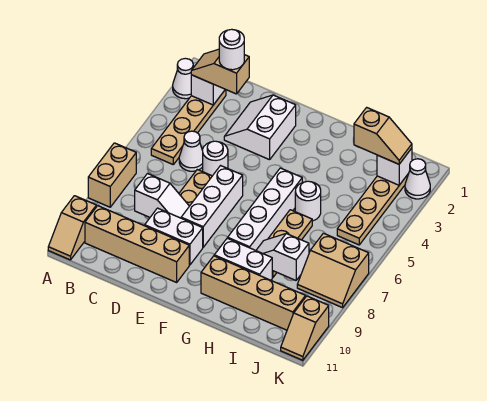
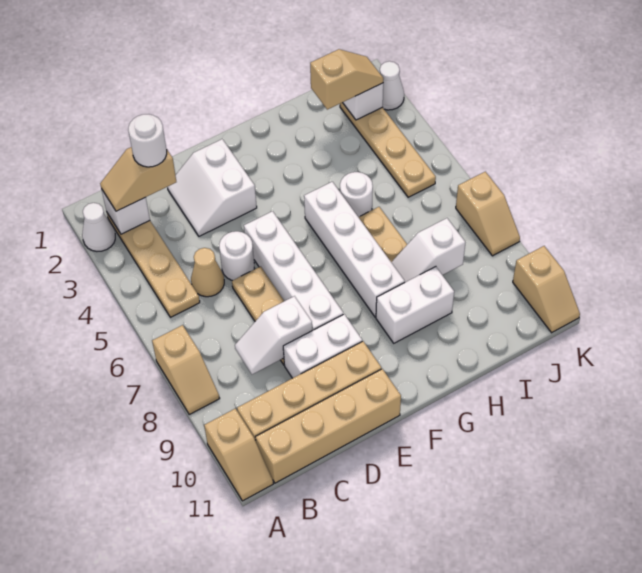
tan 1x2 brick [88,143,136,207] -> tan 1x2 slope [152,325,220,414]
white 1x1 cone [179,131,203,171] -> tan 1x1 cone [191,248,224,297]
white 1x2 slope [135,174,189,218] -> white 1x2 slope turned to [235,296,312,374]
white 1x3 brick [181,166,243,247] -> white 1x4 brick [244,211,343,330]
tan 1x4 brick [201,256,306,330] -> tan 1x4 brick moved to [256,369,401,483]
tan 2x2 slope [297,233,369,308] -> tan 1x2 slope [456,172,520,256]

